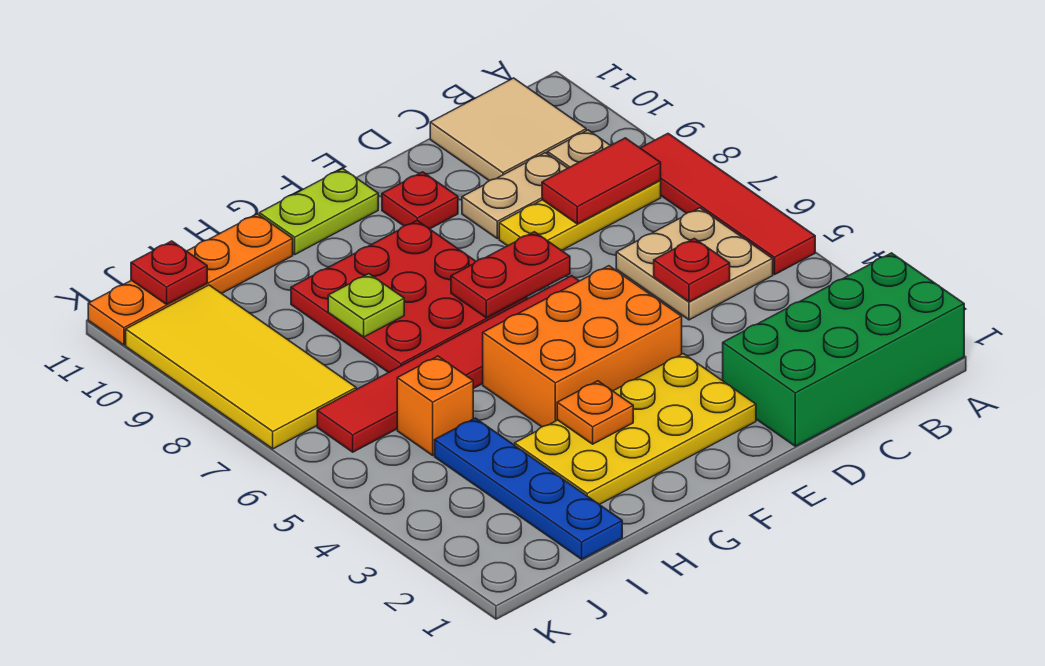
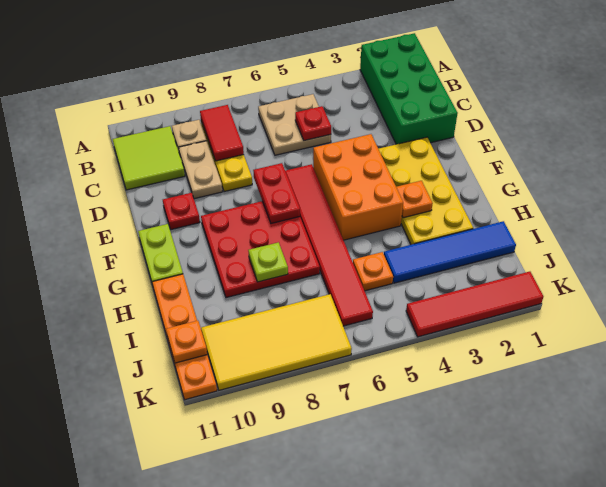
red 1x4 tile [641,134,815,275] -> red 1x4 tile moved to [406,272,543,337]
tan 2x2 tile [430,78,586,181] -> lime 2x2 tile [113,126,185,190]
blue 1x4 plate [435,418,622,559] -> blue 1x4 tile [384,221,516,283]
orange 1x1 brick [397,356,473,455] -> orange 1x1 plate [353,252,393,291]
red 1x1 plate [131,241,207,304] -> orange 1x1 plate [166,321,207,363]

